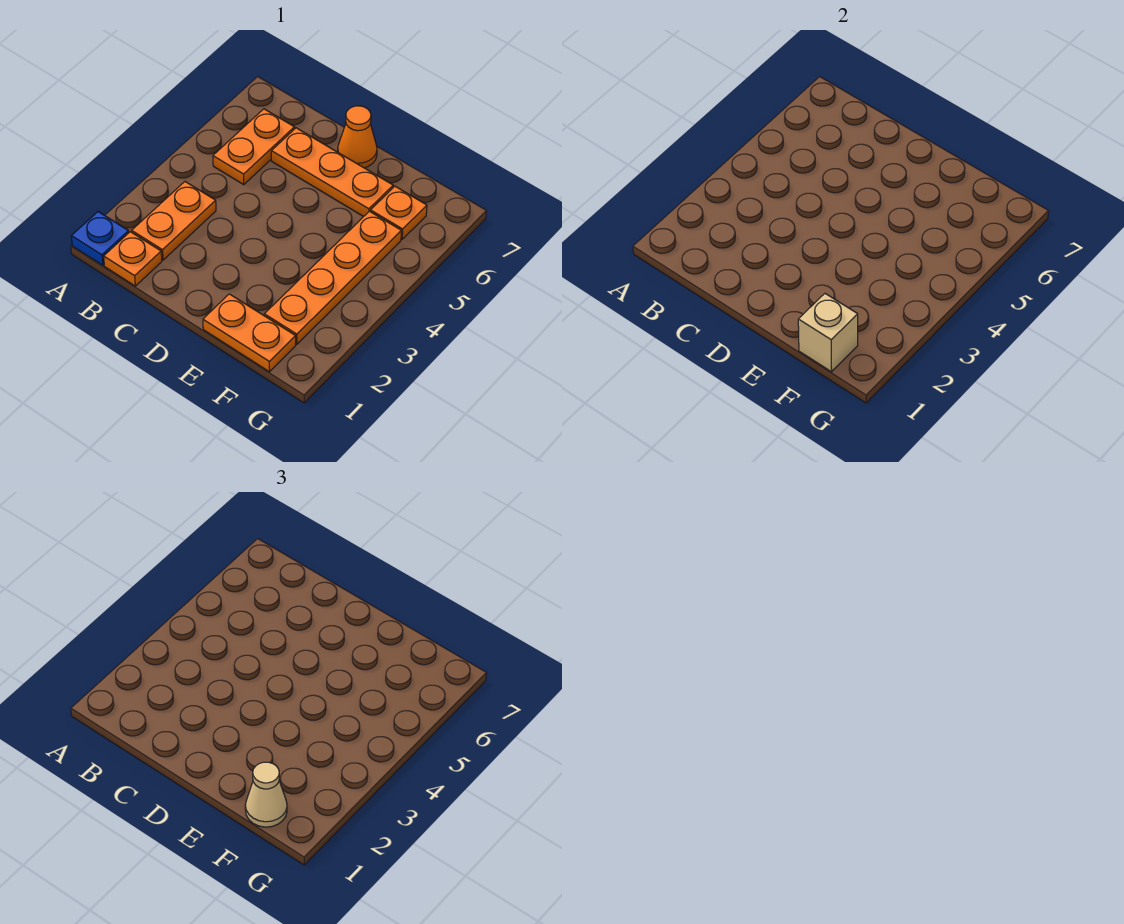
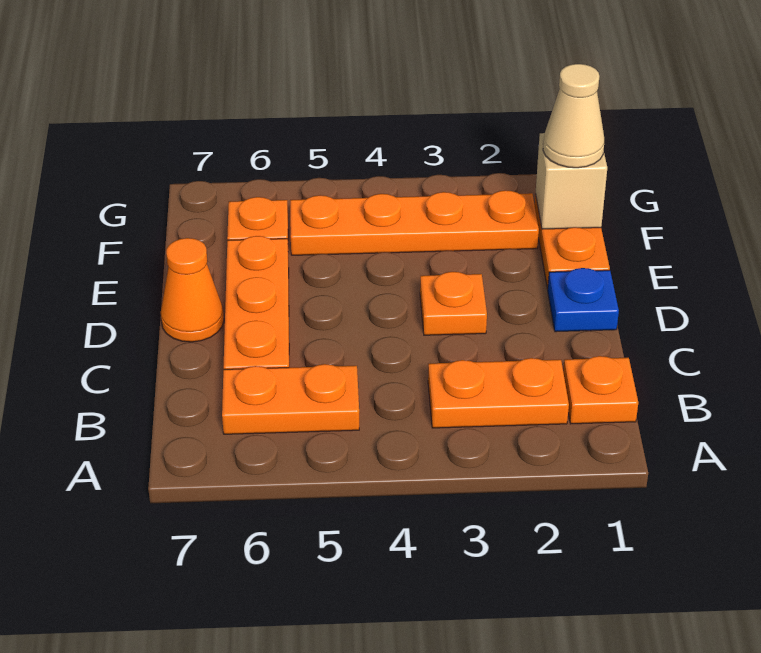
blue 1x1 plate [71,212,129,265] -> blue 1x1 plate moved to [548,268,619,332]
none -> orange 1x1 plate [420,272,487,335]

